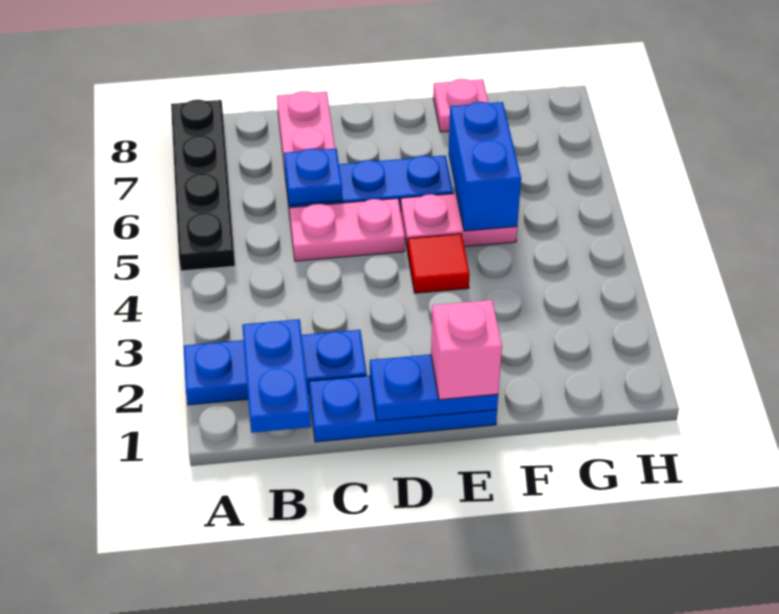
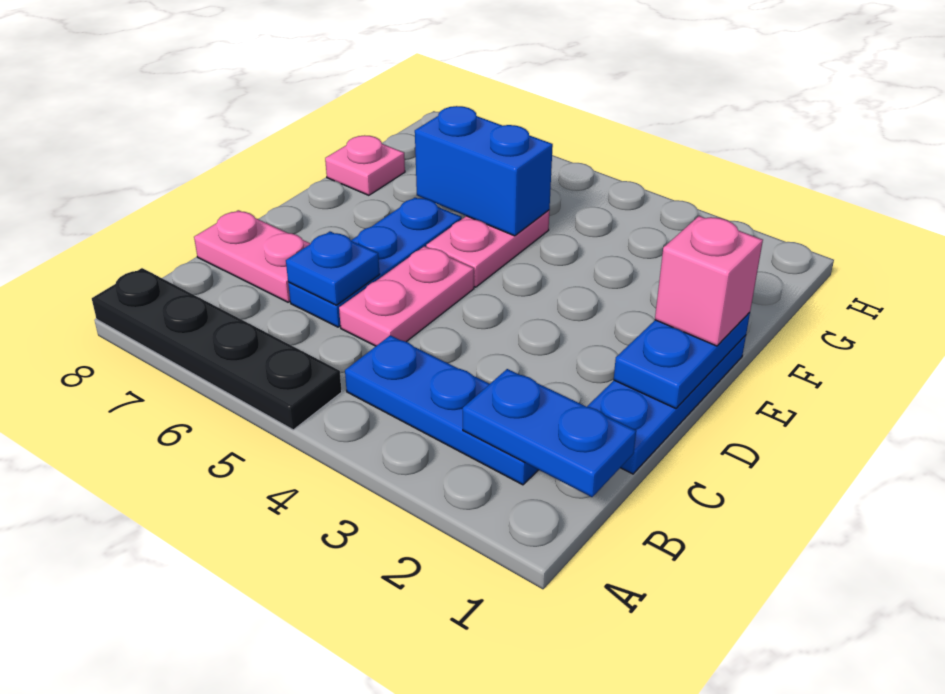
blue 1x3 plate [183,330,367,405] -> blue 1x3 plate turned to [345,335,538,485]
red 1x1 tile [408,234,470,293] -> none

